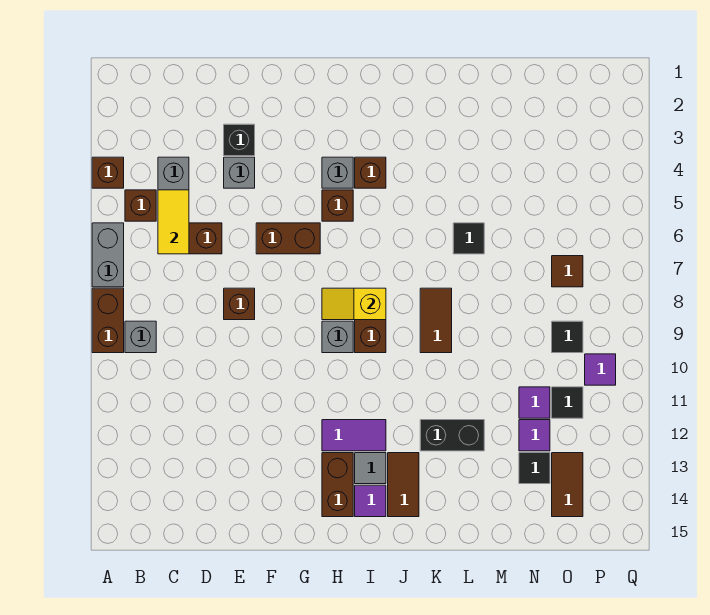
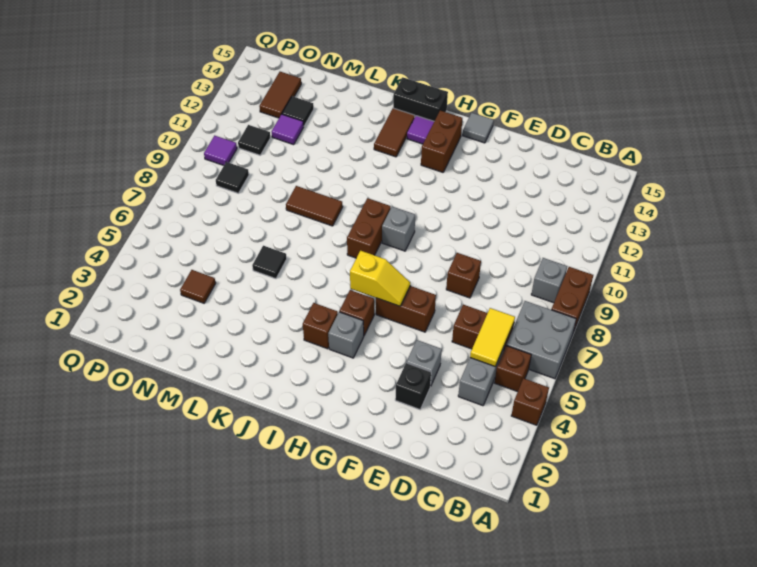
grey 1x2 brick [92,223,124,287] -> grey 2x2 brick [506,301,576,379]
yellow 1x2 slope [322,288,386,320] -> yellow 1x2 slope moved to [350,251,410,306]
purple 1x2 tile [322,420,386,451] -> none
grey 1x1 tile [355,453,386,484] -> grey 1x1 tile moved to [463,113,494,143]
brown 1x2 tile [420,288,452,353] -> brown 1x2 tile turned to [286,186,343,226]
black 1x2 brick [420,420,484,451] -> black 1x2 brick moved to [393,77,448,121]
purple 1x1 tile [519,387,550,418] -> none
brown 1x1 tile [552,256,583,287] -> brown 1x1 tile moved to [180,270,216,303]

